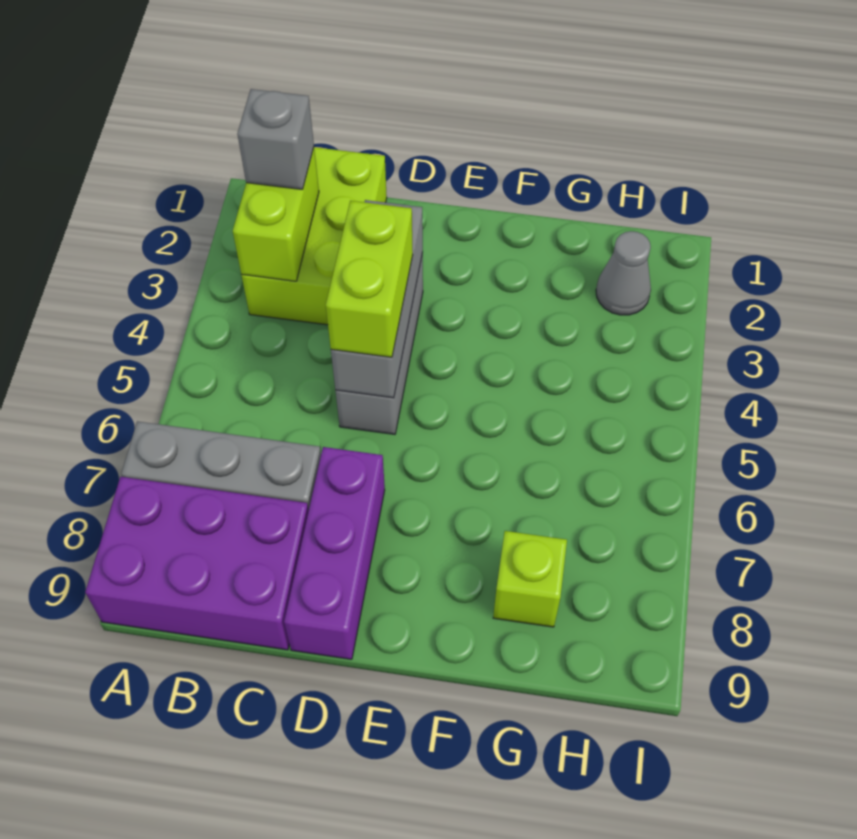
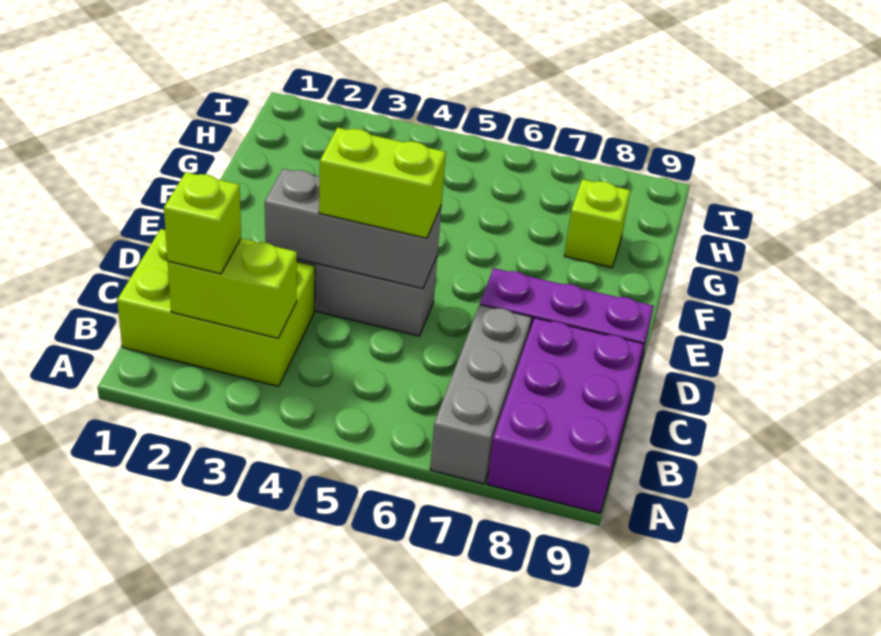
grey 1x1 brick [237,89,314,189] -> lime 1x1 brick [164,172,241,274]
grey 1x1 cone [596,231,651,315] -> none

